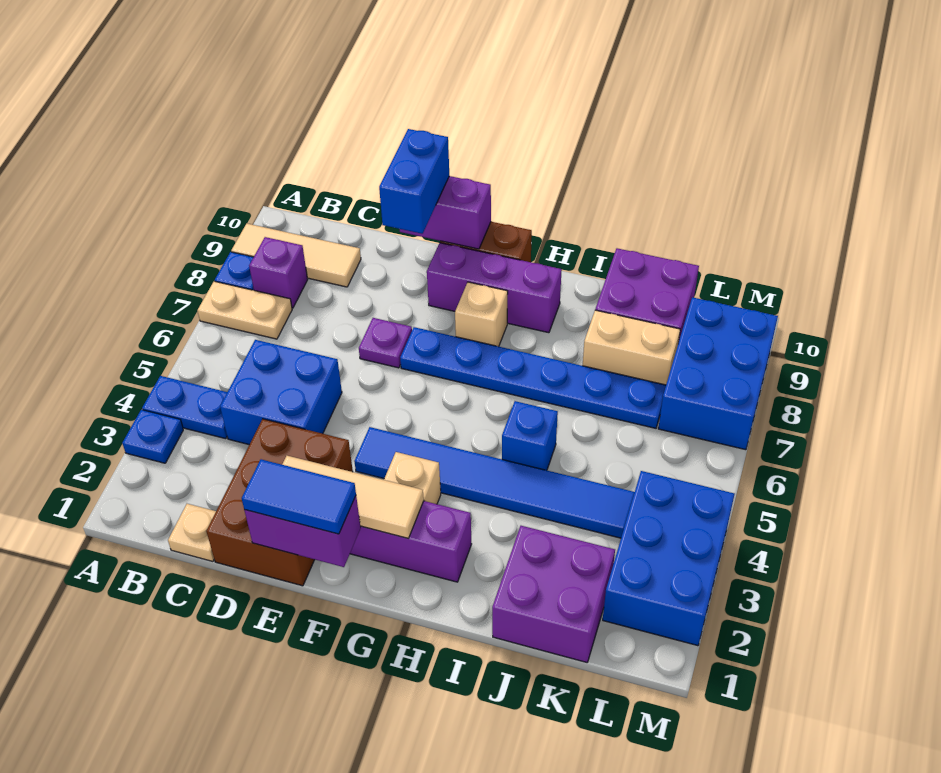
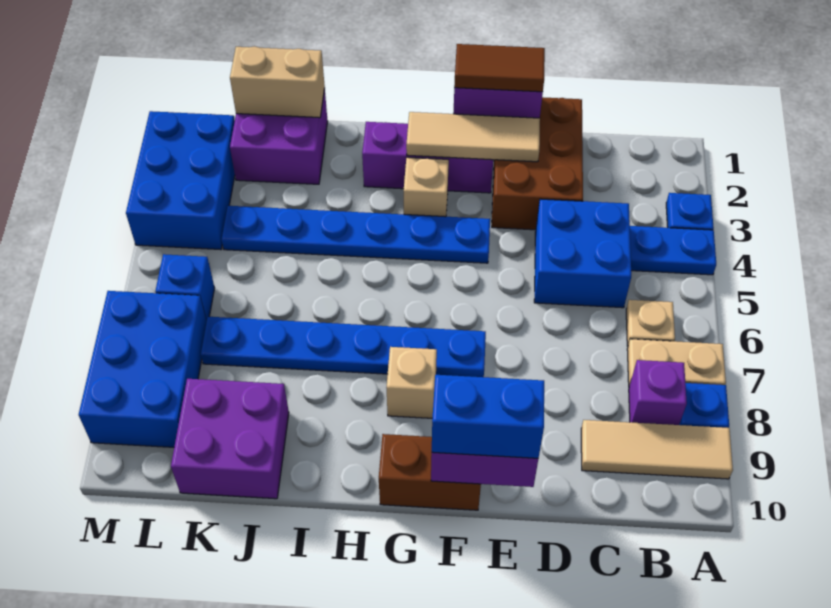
tan 1x1 plate [168,504,216,561] -> tan 1x1 plate moved to [626,300,675,346]
blue 1x2 tile [242,459,356,534] -> brown 1x2 tile [454,44,545,92]
purple 1x1 plate [359,318,412,368] -> none
blue 1x2 brick [379,129,449,234] -> blue 1x2 brick turned to [432,375,544,458]
blue 1x6 tile [354,427,635,538] -> blue 1x6 plate [222,206,490,263]
purple 1x3 brick [427,243,562,333] -> none
blue 1x1 brick [502,401,558,470] -> blue 1x1 brick moved to [155,254,215,321]
tan 1x2 brick [583,310,680,385] -> tan 1x2 brick moved to [230,46,325,118]

